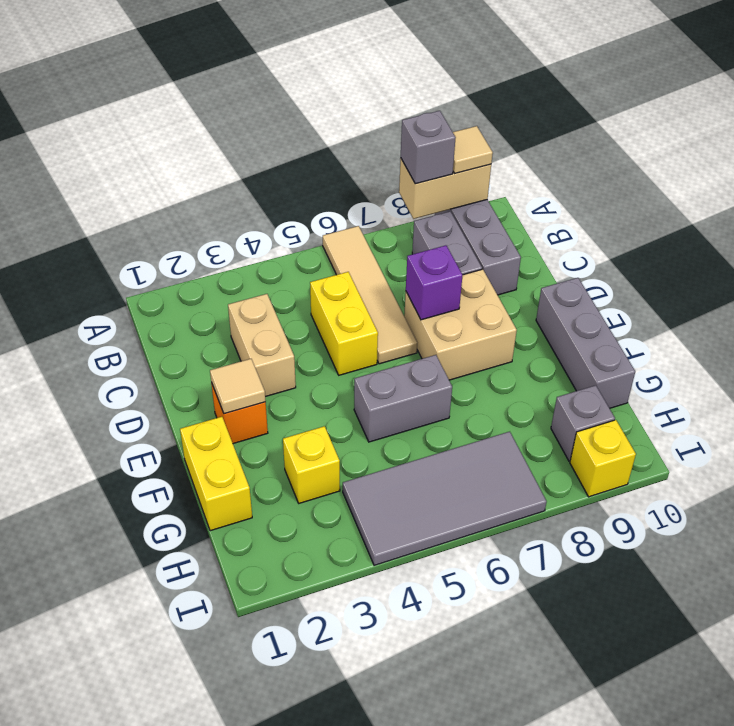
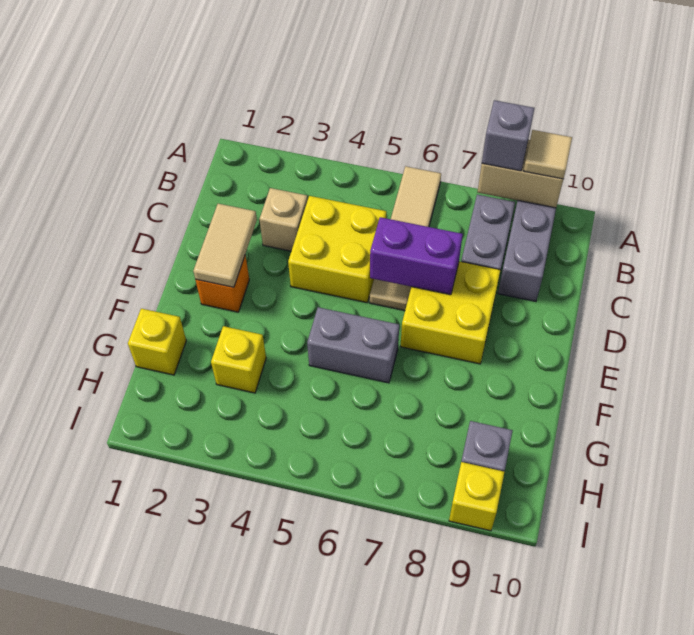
tan 1x2 brick [228,294,296,397] -> tan 1x1 brick [259,188,308,251]
yellow 1x2 brick [310,272,378,375] -> yellow 2x2 brick [288,196,386,303]
tan 2x2 brick [404,269,517,380] -> yellow 2x2 brick [400,262,500,364]
purple 1x1 brick [406,245,463,320] -> purple 1x2 brick [370,217,463,295]
tan 1x1 tile [210,359,266,414] -> tan 1x2 tile [193,204,257,287]
grey 1x3 brick [536,278,635,408] -> none
yellow 1x2 brick [180,417,252,531] -> yellow 1x1 brick [128,309,186,375]
grey 2x4 tile [343,432,547,565] -> none

